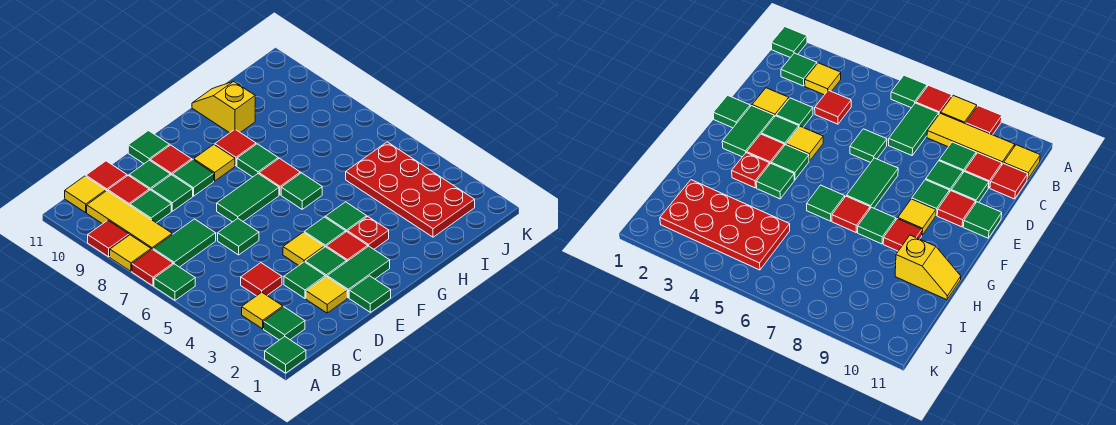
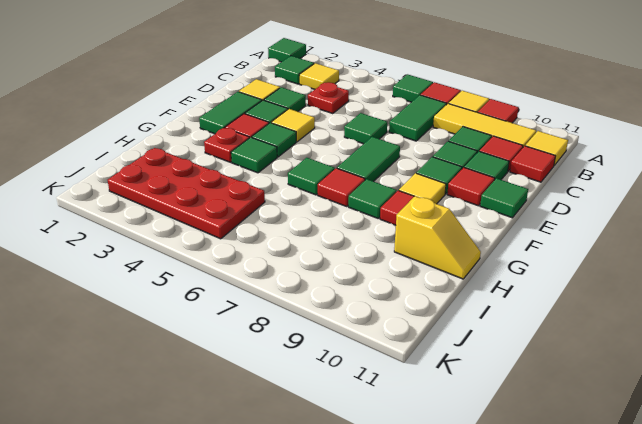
red 1x1 tile [241,263,282,296] -> red 1x1 plate [308,82,349,114]
green 1x1 tile [349,276,391,312] -> none

